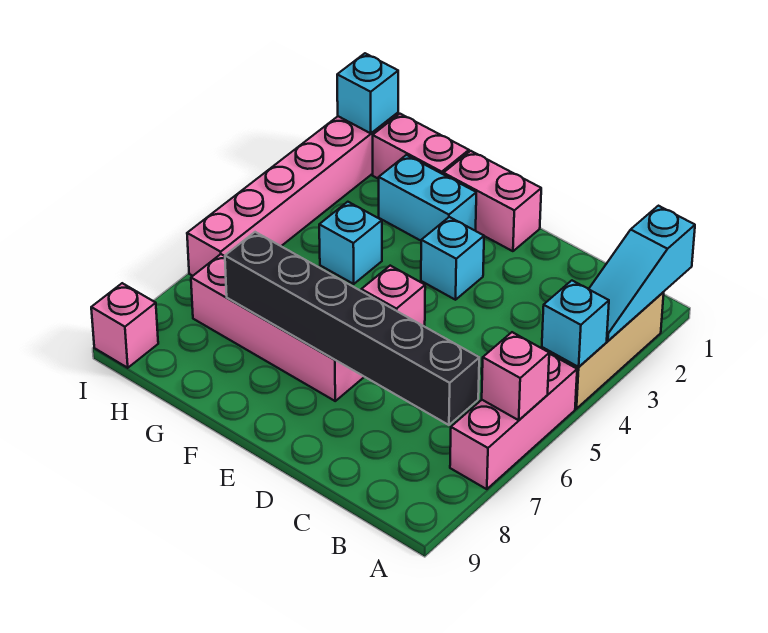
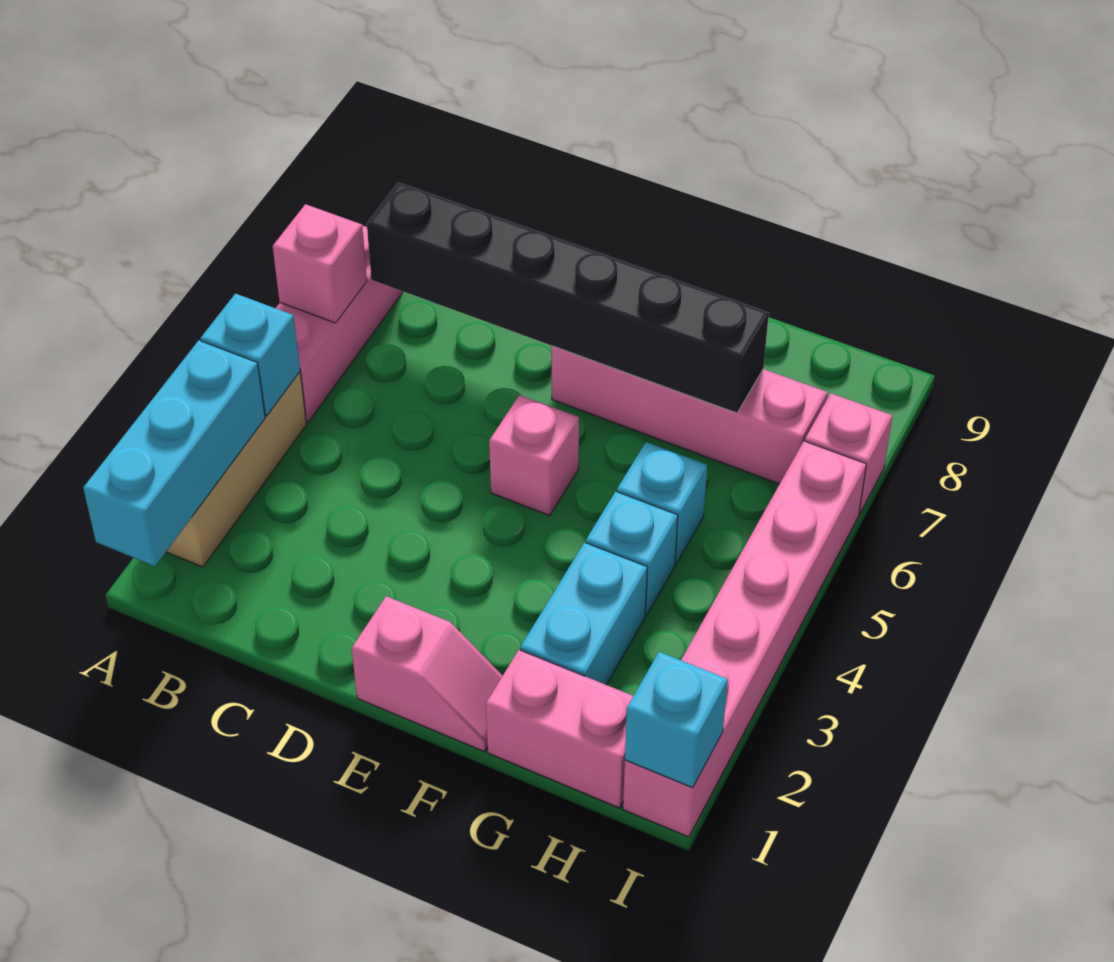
cyan 1x3 slope [589,206,695,341] -> cyan 1x3 brick [83,340,265,566]
pink 1x2 brick [443,151,541,251] -> pink 1x2 slope [352,596,503,752]
cyan 1x1 brick [421,217,484,300] -> cyan 1x1 brick moved to [617,442,707,564]
cyan 1x2 brick [379,155,476,241] -> cyan 1x2 brick turned to [520,542,647,685]
pink 1x1 brick [91,283,158,368] -> pink 1x1 brick moved to [805,393,892,514]

